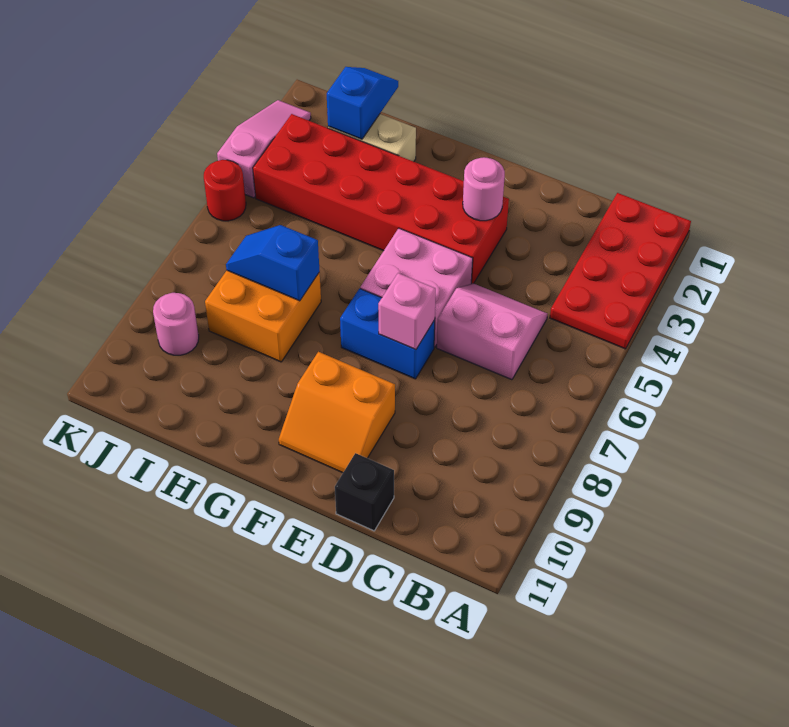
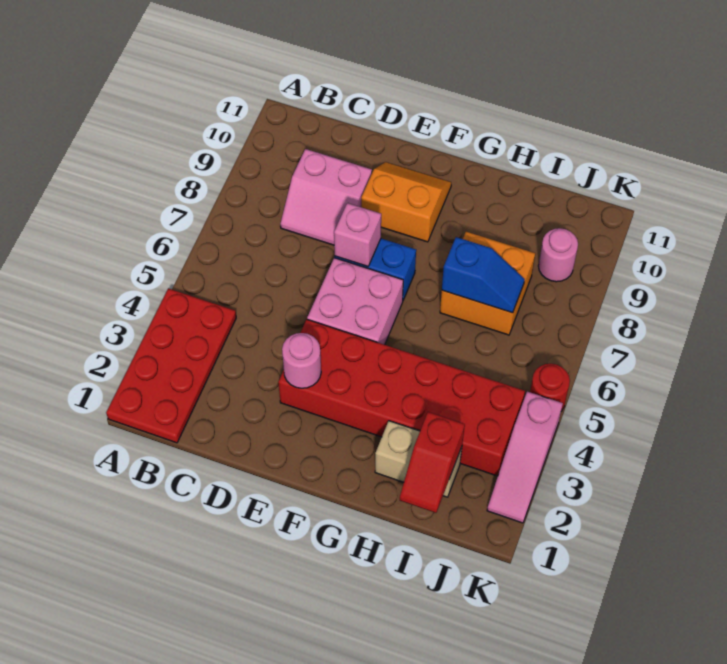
pink 2x2 slope [437,283,548,380] -> pink 2x2 slope moved to [280,149,372,245]
black 1x1 brick [335,453,394,531] -> none
blue 1x2 slope [327,67,398,139] -> red 1x2 slope [400,412,465,513]

